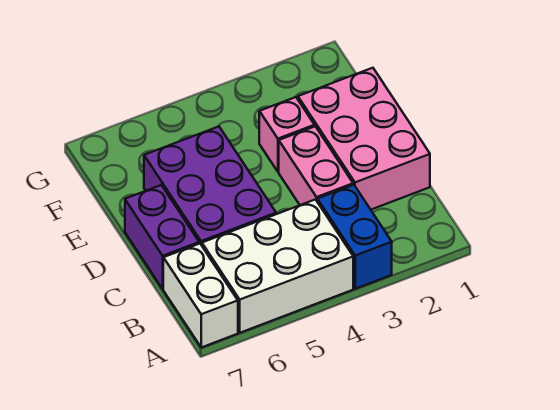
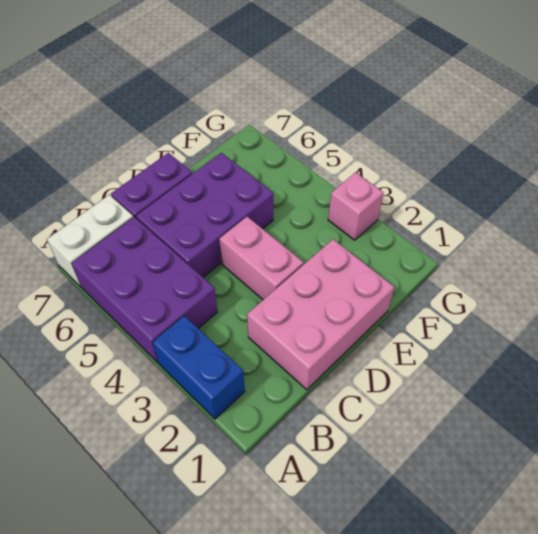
blue 1x2 brick [317,185,392,289] -> blue 1x2 brick turned to [153,316,245,419]
white 2x3 brick [202,199,353,333] -> purple 2x3 brick [72,217,217,363]
pink 1x2 brick [279,126,353,205] -> pink 1x2 brick turned to [219,217,304,300]
pink 1x1 brick [259,97,315,172] -> pink 1x1 brick moved to [328,172,384,240]

